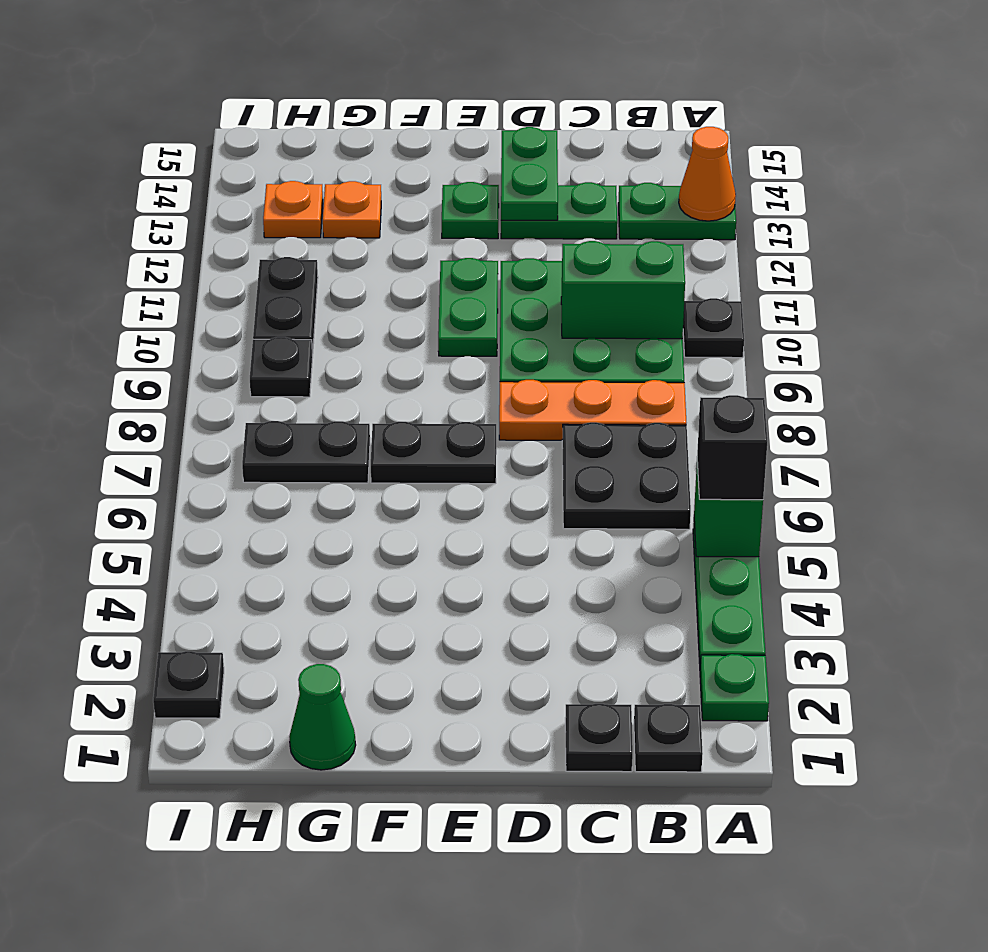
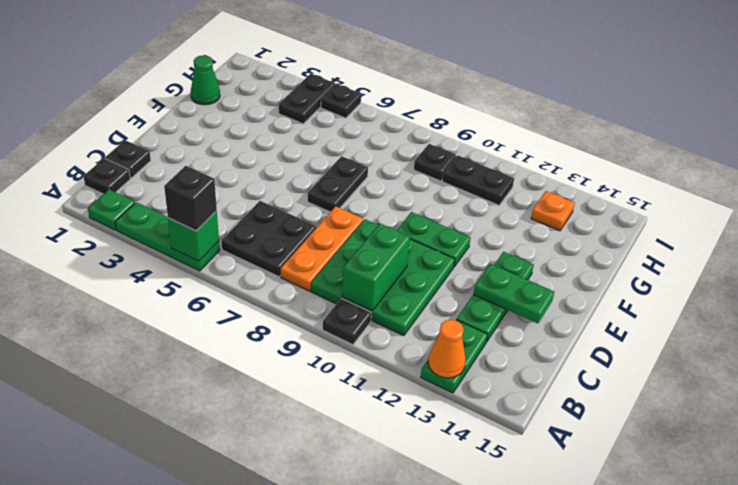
black 1x2 plate [242,421,370,483] -> black 1x2 plate moved to [279,74,335,124]
orange 1x1 plate [323,181,381,238] -> none
black 1x1 plate [153,651,224,718] -> black 1x1 plate moved to [321,84,361,118]

